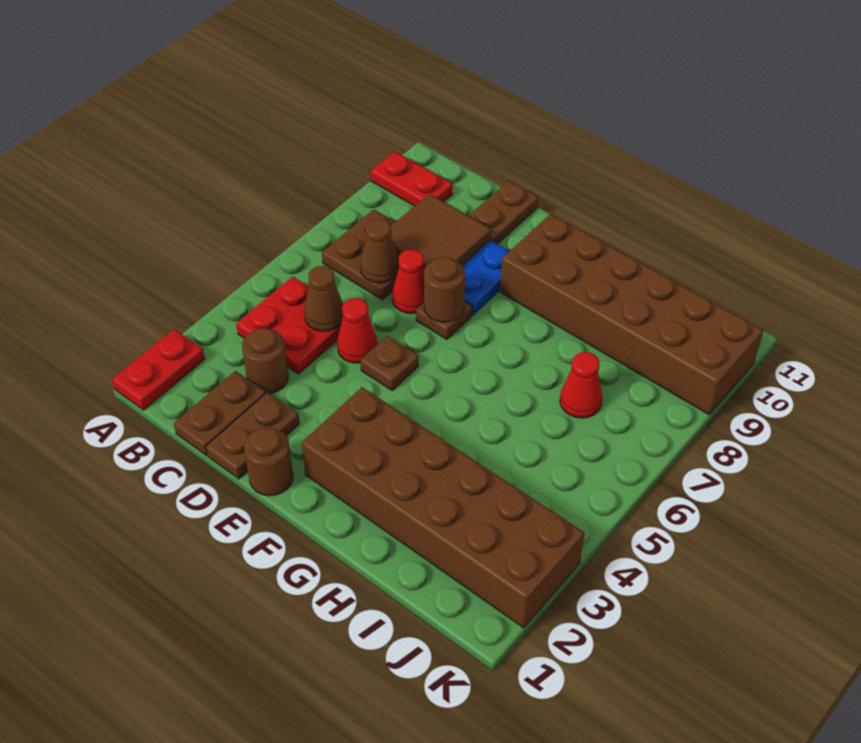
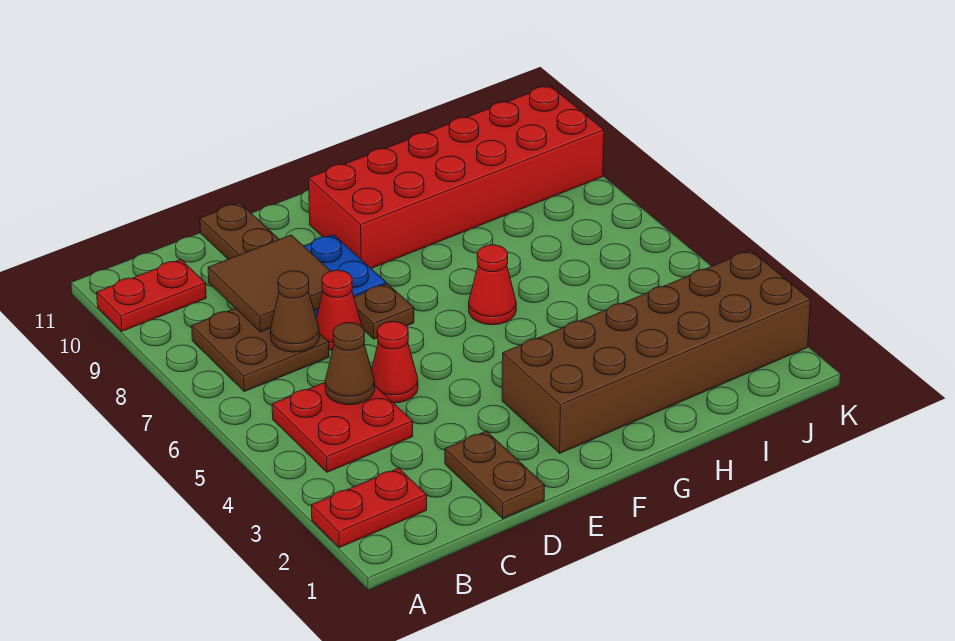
red 1x2 plate [112,329,205,410] -> red 1x2 plate turned to [311,468,427,548]
brown 1x2 plate [174,371,266,455] -> none
brown 1x1 round brick [242,328,288,394] -> none
brown 1x1 round brick [244,428,293,496] -> none
brown 1x1 plate [360,336,419,390] -> none
brown 1x1 round brick [424,257,465,322] -> none
brown 2x6 brick [500,214,763,415] -> red 2x6 brick [309,86,604,268]
red 1x1 cone [560,352,602,418] -> red 1x1 cone moved to [469,245,516,325]

